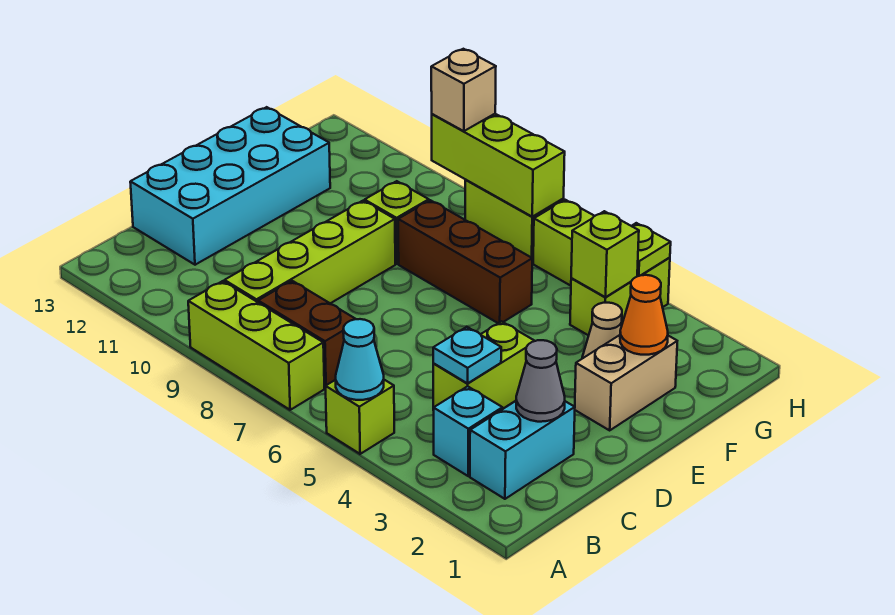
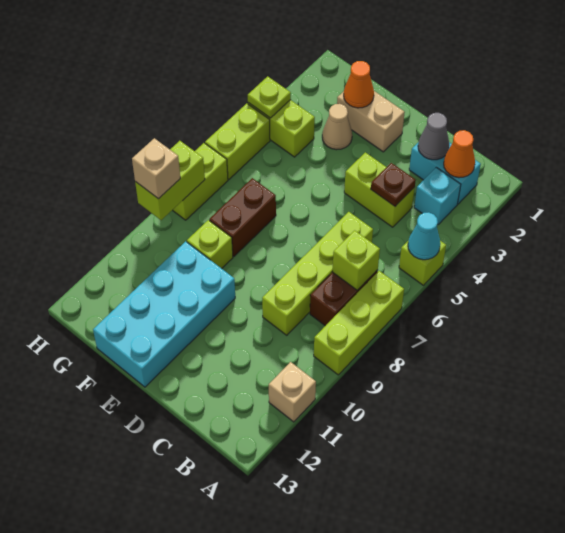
none -> tan 1x1 brick [269,362,316,422]
none -> orange 1x1 cone [444,130,475,178]
lime 1x4 brick [225,201,395,303] -> lime 1x4 brick turned to [262,212,373,335]
cyan 1x1 plate [433,327,501,383] -> brown 1x1 plate [371,163,416,206]
cyan 2x4 brick [130,107,330,265] -> cyan 2x4 brick turned to [93,241,235,387]
brown 1x3 brick [398,200,532,323] -> brown 1x2 brick [209,178,276,257]
lime 1x1 brick [571,211,639,297] -> lime 1x1 brick moved to [332,230,380,290]
lime 1x3 brick [432,114,565,217] -> lime 1x2 brick [135,141,205,220]

